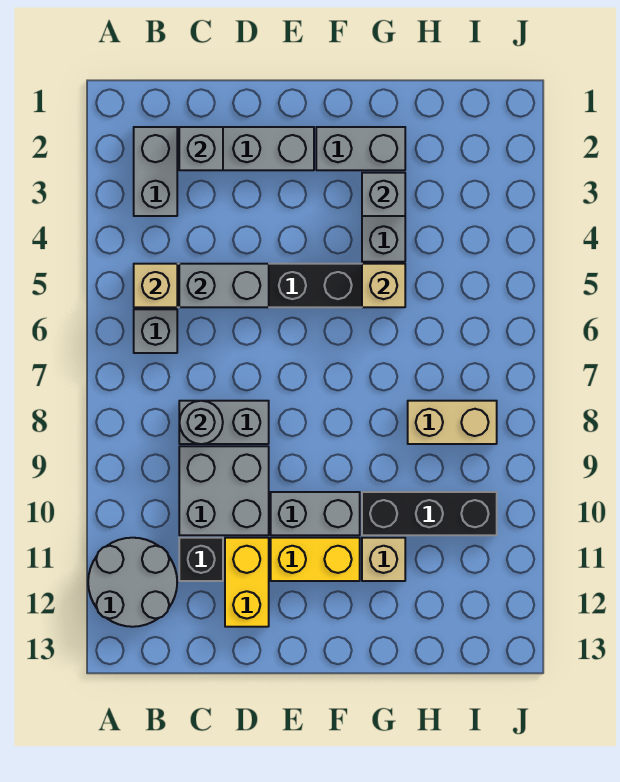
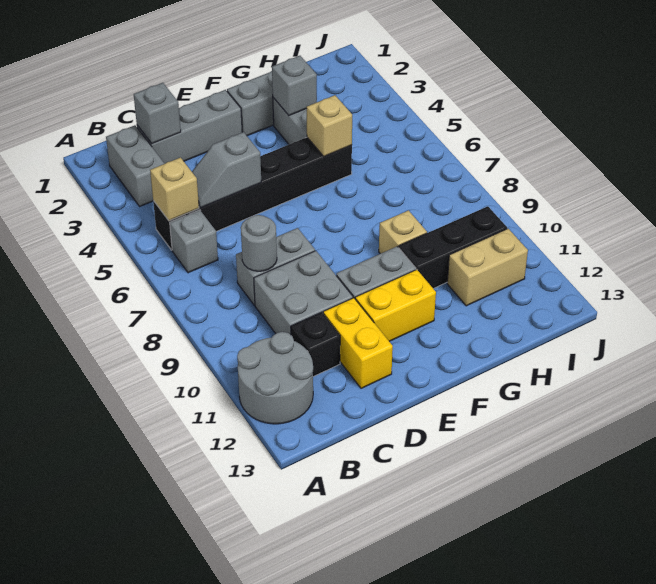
grey 1x2 brick [179,264,269,307] -> grey 1x2 slope [192,132,261,208]
tan 1x1 brick [362,538,405,581] -> tan 1x1 brick moved to [379,210,427,254]
tan 1x2 brick [408,401,497,444] -> tan 1x2 brick moved to [447,229,528,306]

